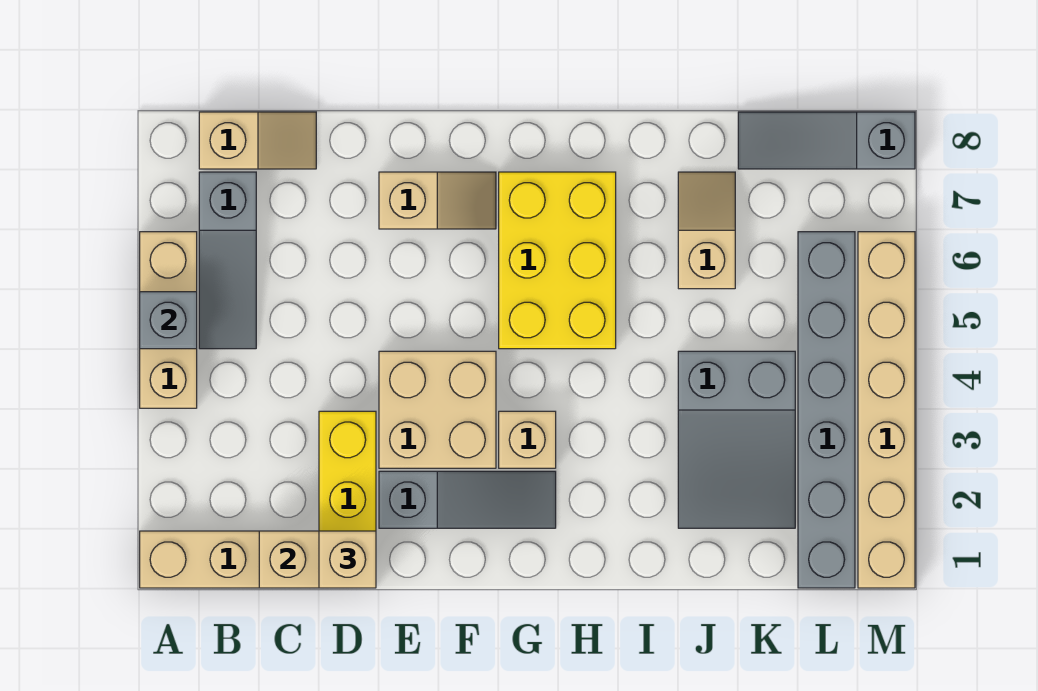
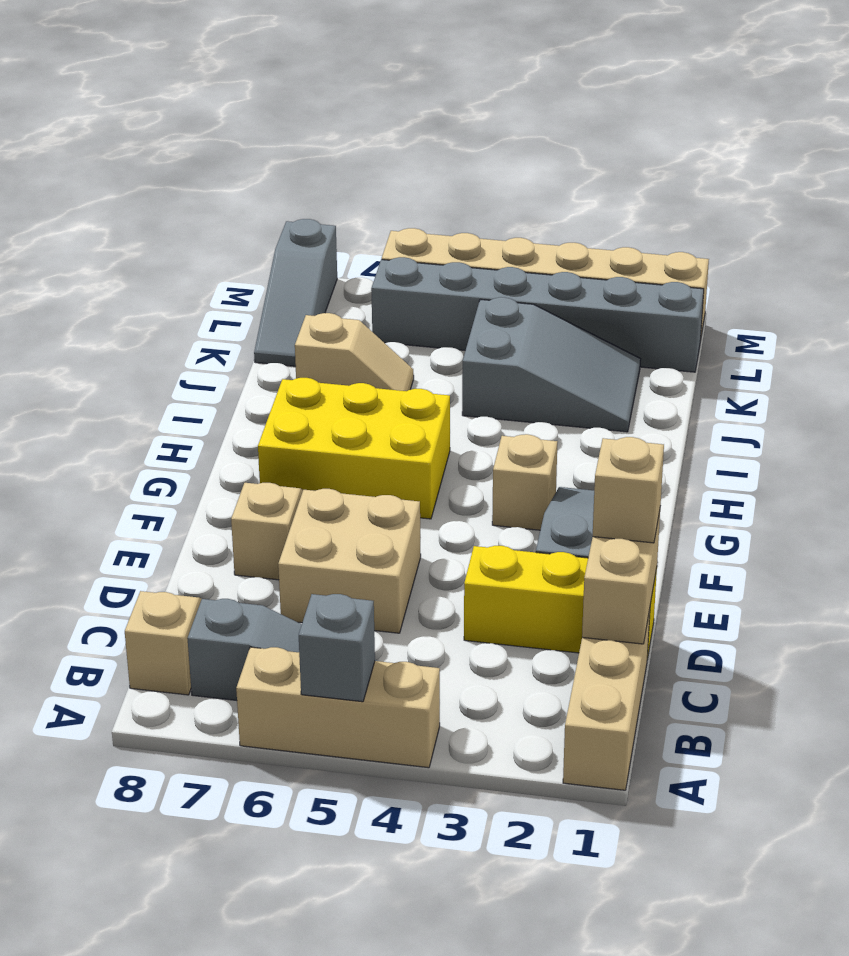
tan 2x2 brick [379,351,496,468] -> tan 2x2 brick moved to [278,489,421,633]
tan 1x2 slope [678,172,735,289] -> tan 1x2 slope turned to [295,313,414,391]

